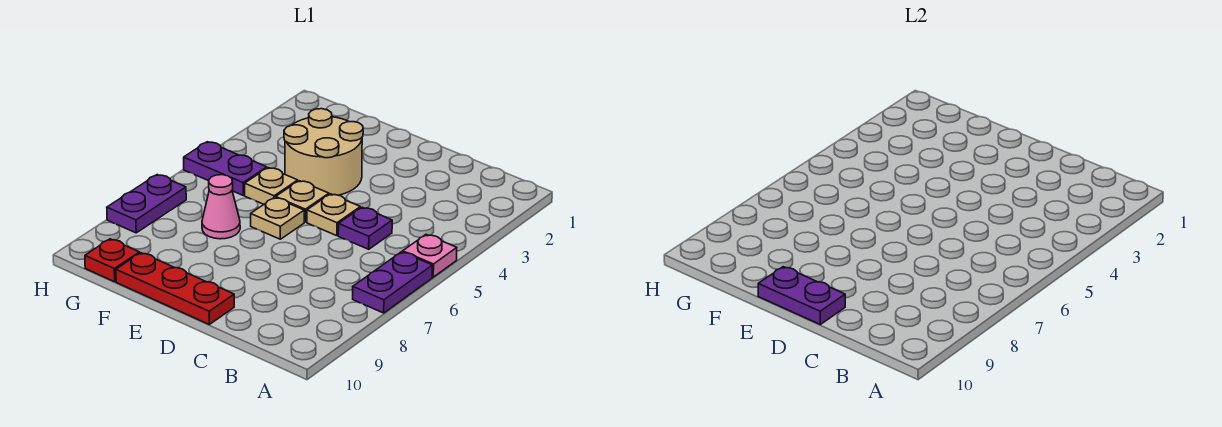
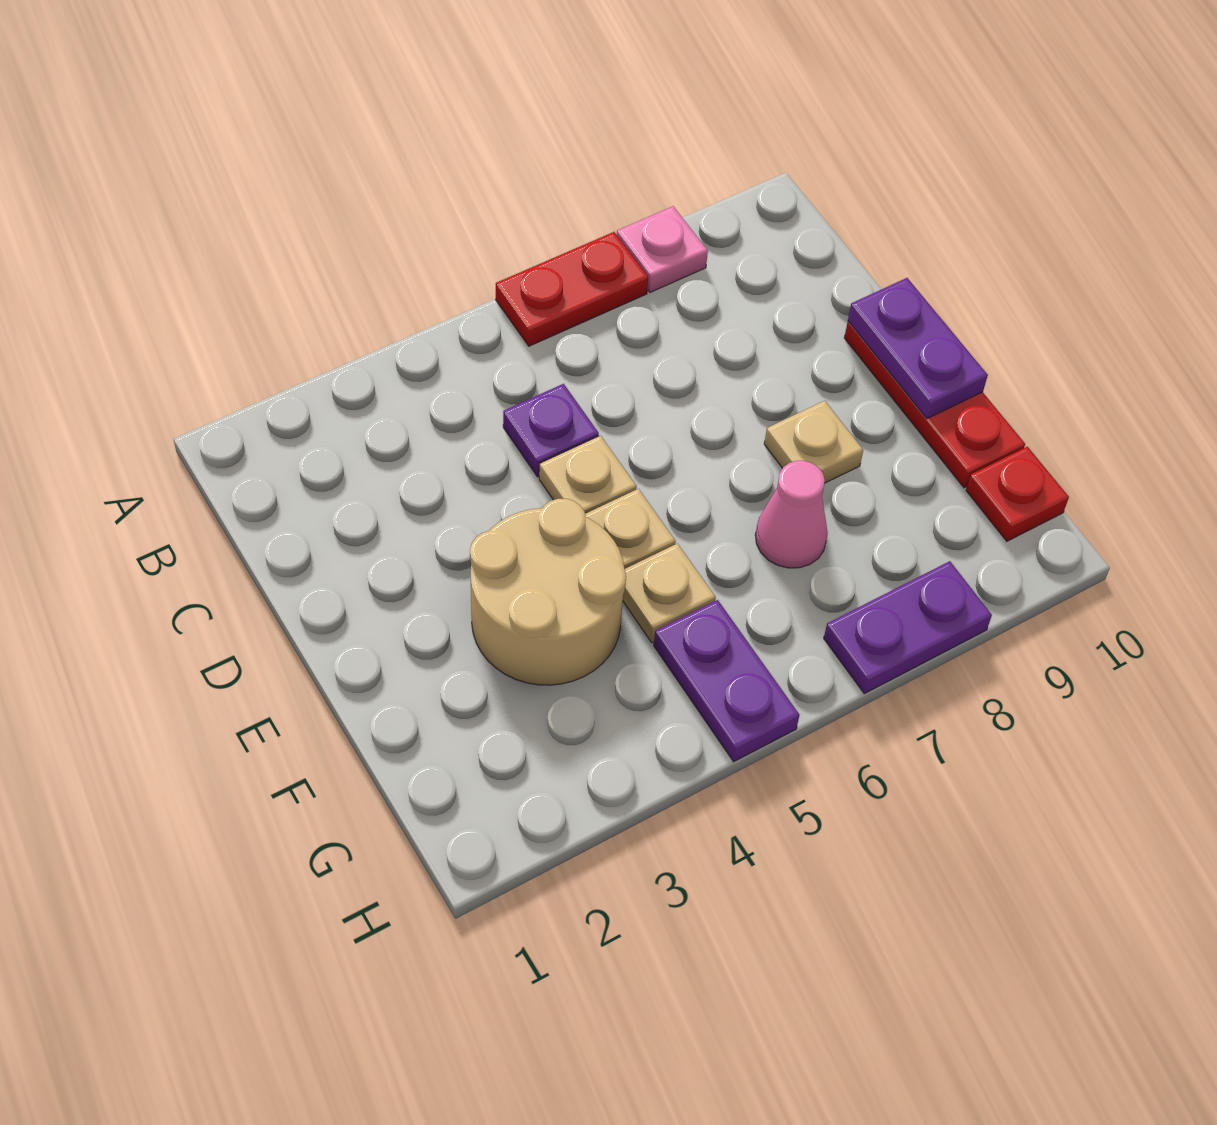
pink 1x1 plate [403,235,457,277] -> pink 1x1 plate moved to [617,206,708,292]
purple 1x2 plate [353,252,432,313] -> red 1x2 plate [496,232,648,346]
tan 1x1 plate [251,198,304,239] -> tan 1x1 plate moved to [764,401,863,483]

